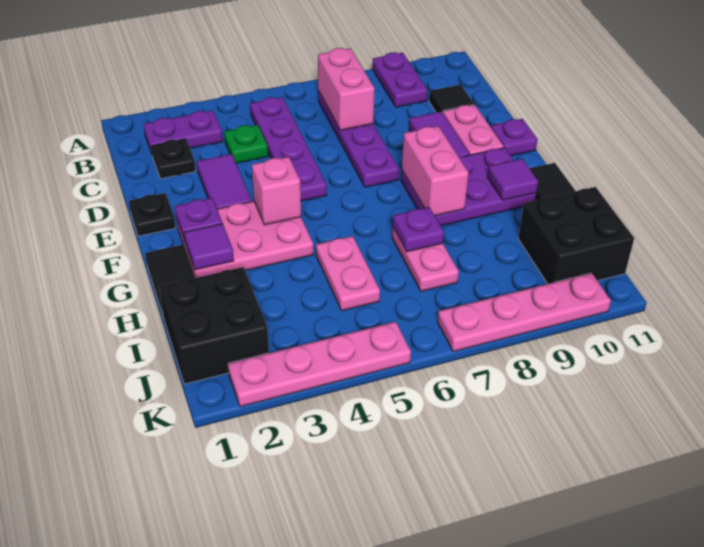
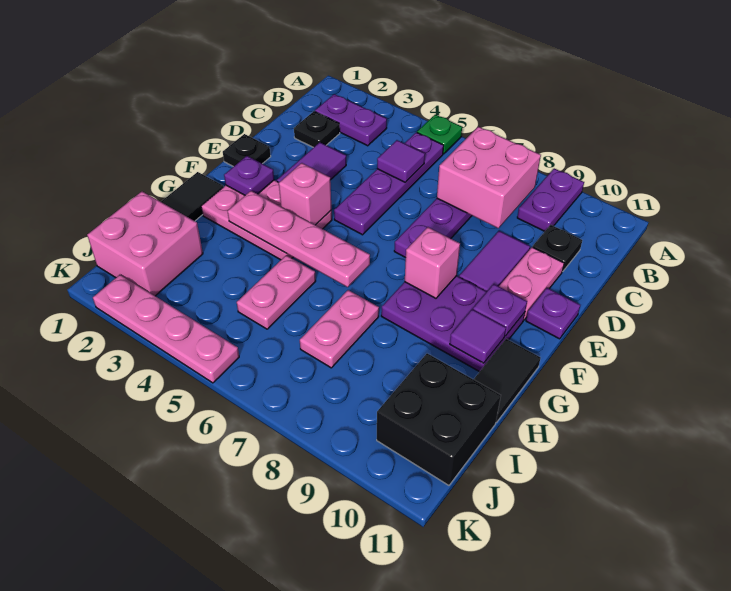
pink 1x2 brick [318,48,375,130] -> pink 2x2 brick [437,127,541,228]
green 1x1 plate [224,125,268,163] -> green 1x1 plate moved to [417,115,462,154]
black 1x1 tile [429,85,474,113] -> black 1x1 plate [533,225,582,272]
pink 1x2 brick [402,126,469,216] -> pink 1x1 brick [405,227,460,298]
purple 1x1 tile [184,224,234,270] -> purple 1x1 tile moved to [377,140,425,182]
purple 1x1 plate [393,207,444,252] -> purple 1x1 plate moved to [473,284,527,336]
black 2x2 brick [159,267,269,384] -> pink 2x2 brick [87,191,203,296]
pink 1x4 plate [437,273,611,352] -> pink 1x4 plate moved to [228,191,370,287]

